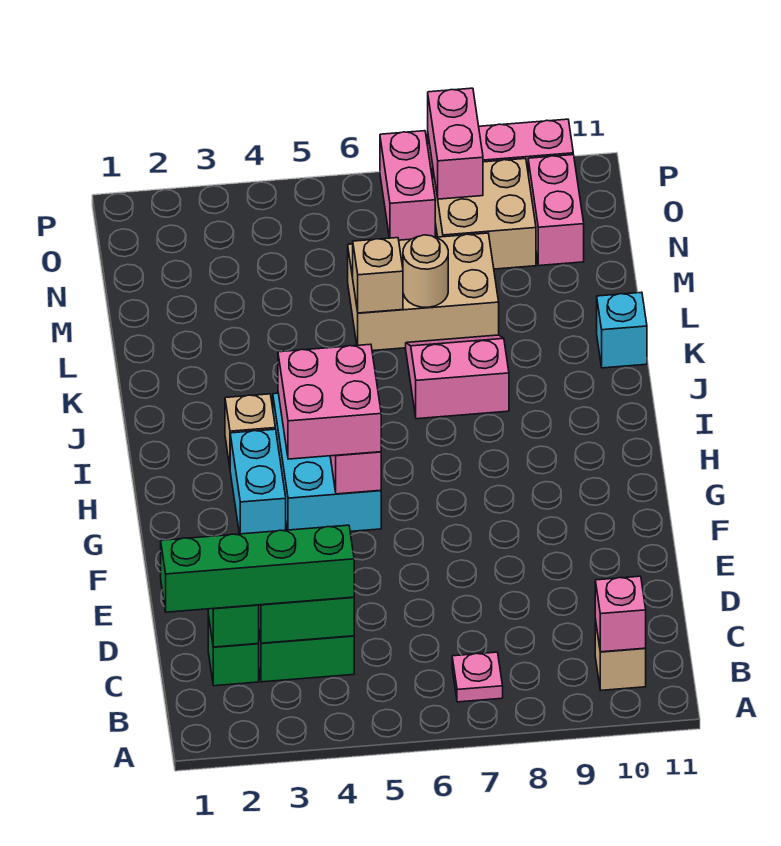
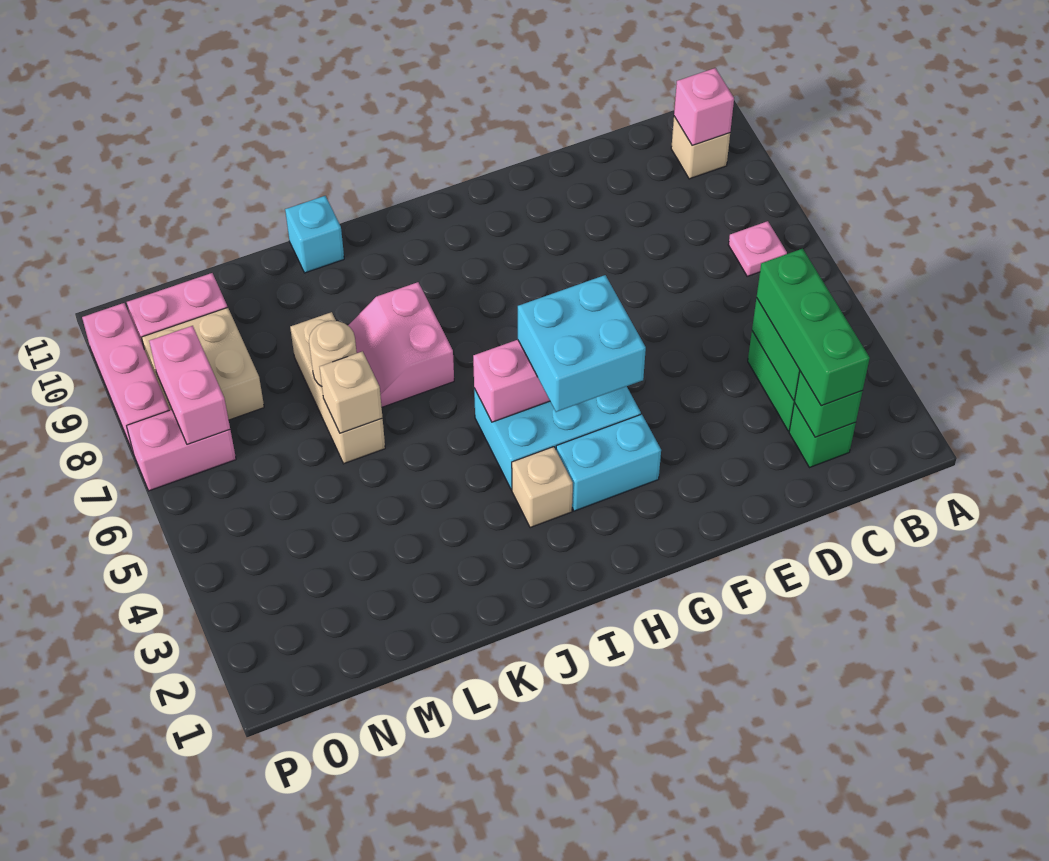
green 1x4 brick [161,525,354,612] -> green 1x3 brick [757,249,870,406]
pink 2x2 brick [278,344,381,459] -> cyan 2x2 brick [518,275,646,412]
tan 2x3 brick [348,233,499,351] -> tan 1x3 brick [290,312,385,464]
pink 1x2 brick [428,88,483,199] -> pink 1x2 brick turned to [149,326,230,445]

